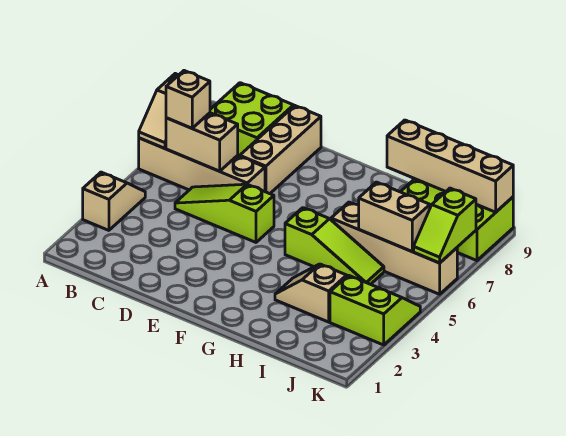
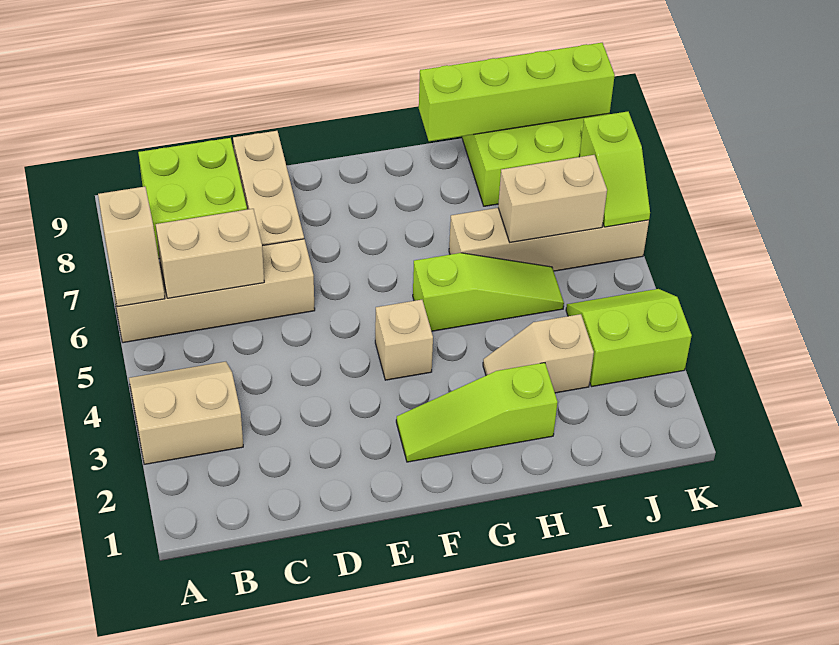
tan 1x2 slope [83,172,145,230] -> tan 2x2 slope [129,362,243,464]
tan 1x1 brick [166,71,210,128] -> tan 1x1 brick moved to [375,300,433,380]
lime 1x3 slope [175,184,274,242] -> lime 1x3 slope moved to [396,363,558,462]
tan 1x4 brick [387,120,513,212] -> lime 1x4 brick [419,43,615,141]

